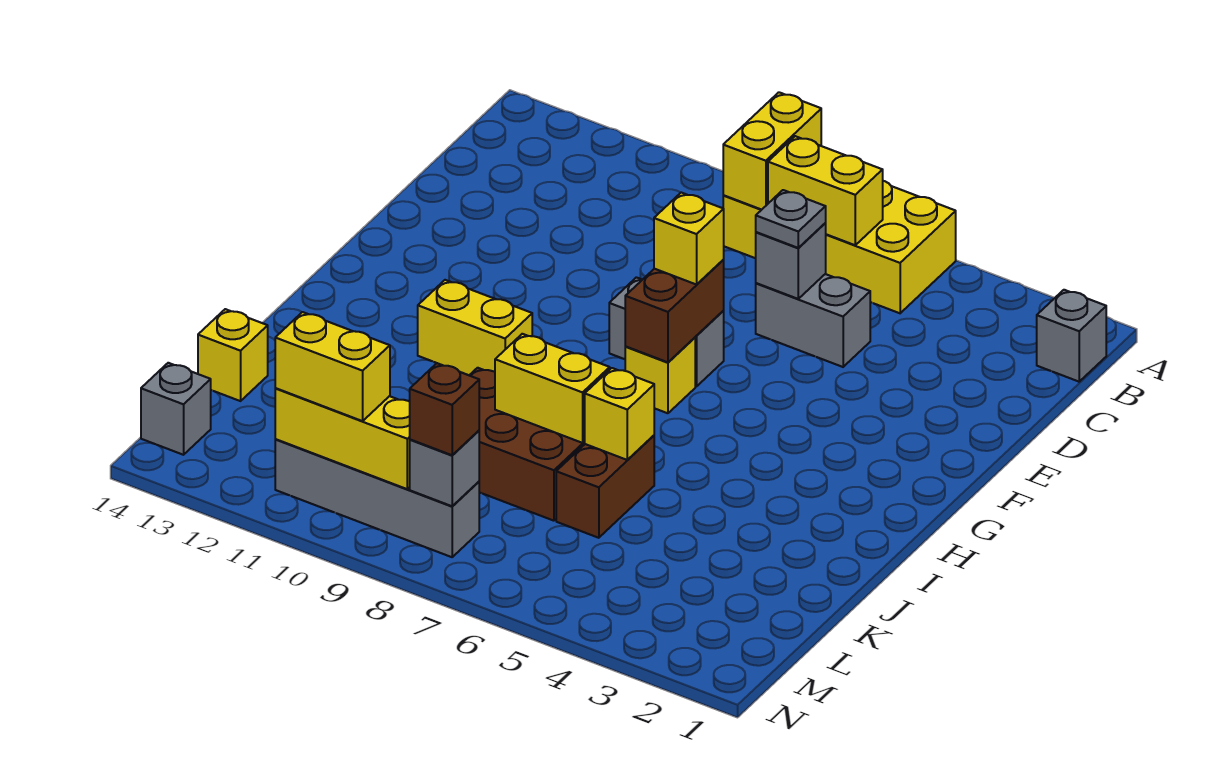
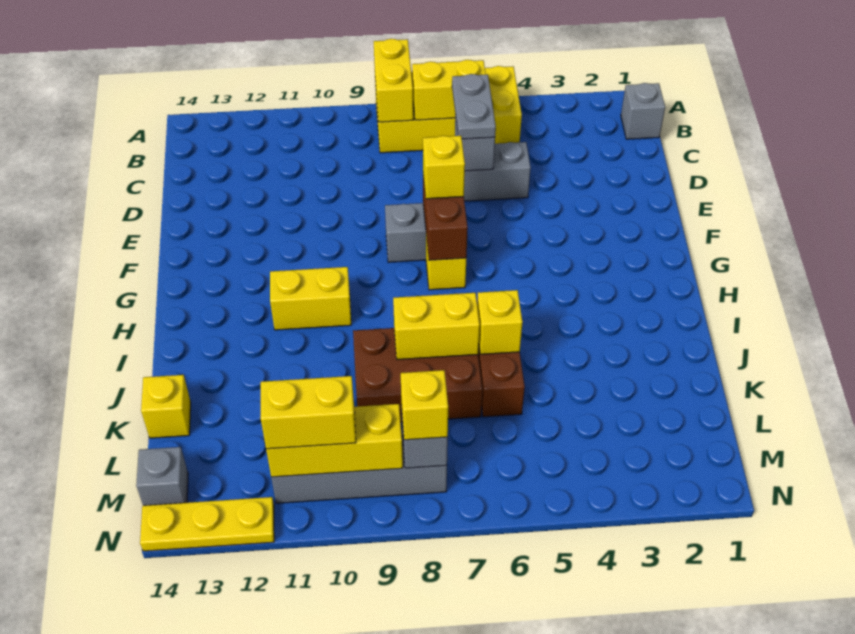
grey 1x1 plate [756,190,826,248] -> grey 1x2 plate [452,74,496,139]
brown 1x1 brick [410,363,479,455] -> yellow 1x1 brick [401,370,448,440]
none -> yellow 1x3 plate [140,497,274,551]

